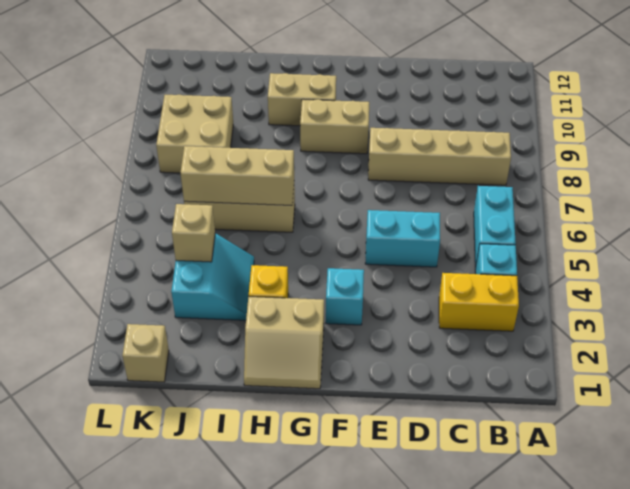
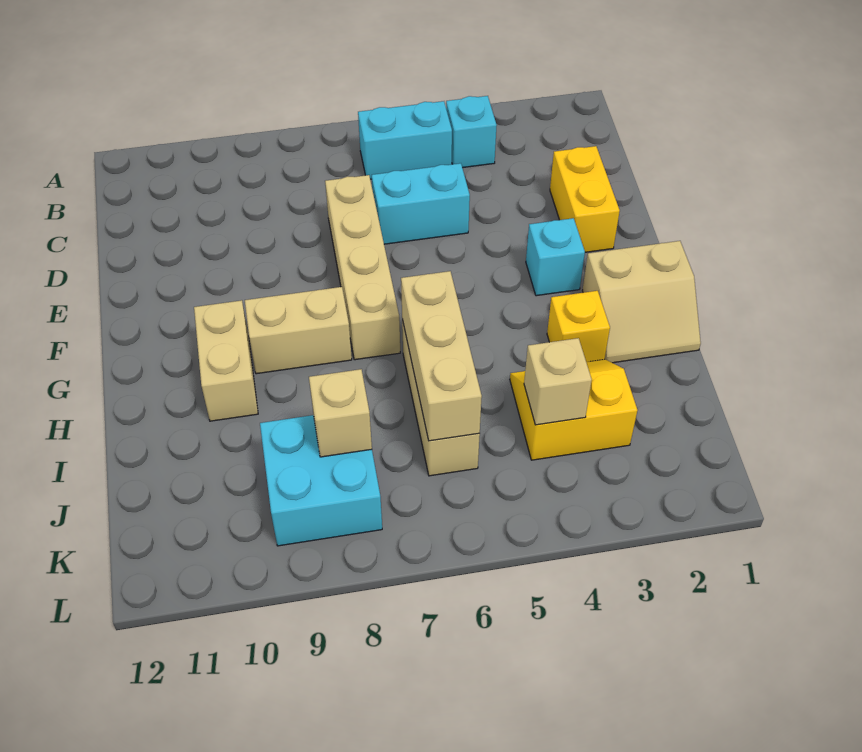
yellow 1x2 brick [439,273,519,331] -> yellow 1x2 brick moved to [550,146,620,252]
tan 1x4 brick [368,128,511,185] -> tan 1x4 brick moved to [325,175,400,360]
cyan 1x2 brick [365,210,440,267] -> cyan 1x2 brick turned to [372,163,470,244]
tan 1x2 brick [300,99,369,154] -> tan 1x2 brick turned to [245,287,352,374]
tan 2x2 slope [244,297,324,389] -> tan 2x2 slope turned to [583,241,701,363]
cyan 2x2 slope [171,234,254,320] -> yellow 2x2 slope [510,359,638,460]
tan 2x2 brick [156,95,233,173] -> cyan 2x2 brick [260,415,382,546]
tan 1x1 brick [122,324,169,382] -> tan 1x1 brick moved to [309,369,372,457]

